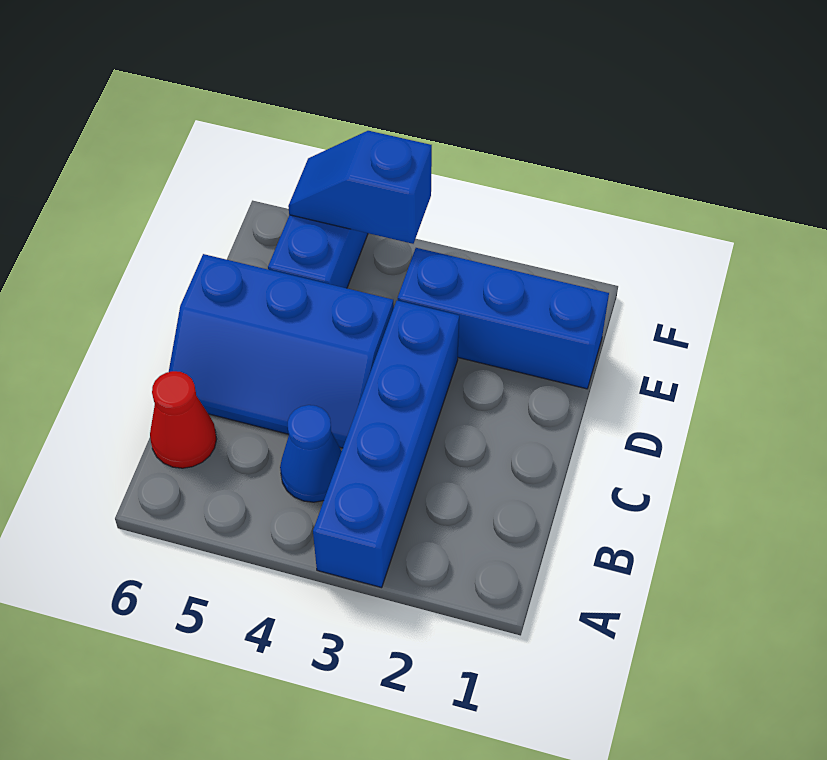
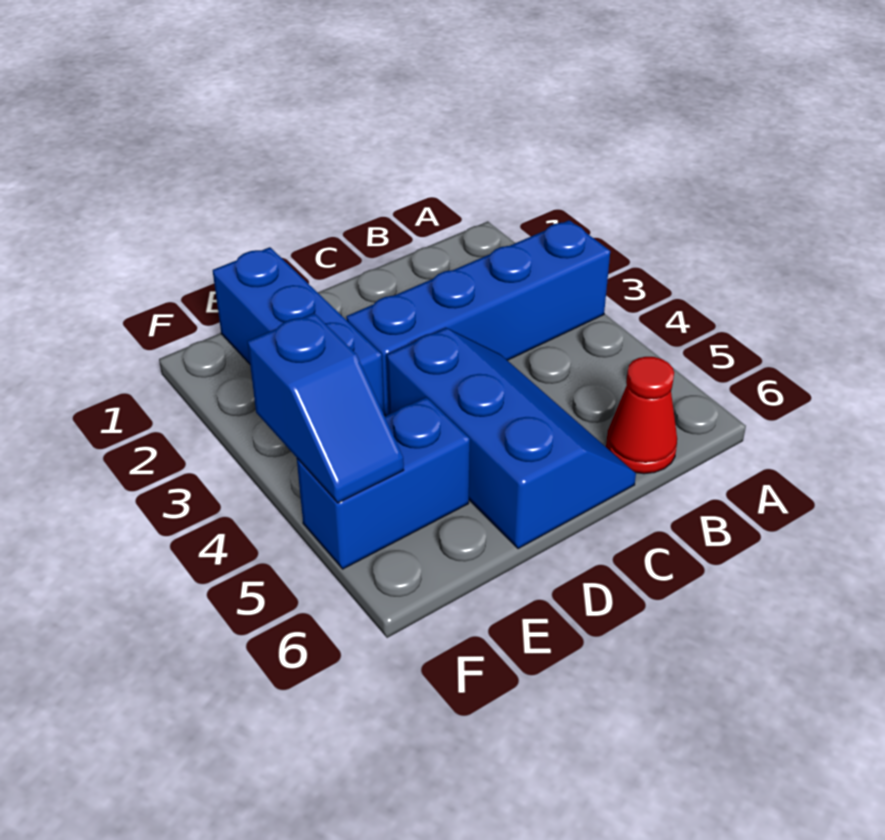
blue 1x1 cone [280,405,342,502] -> none

